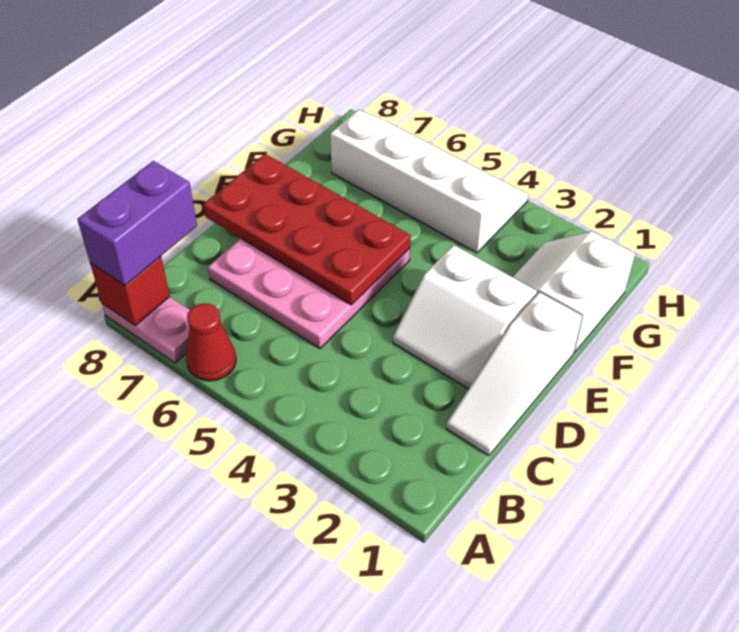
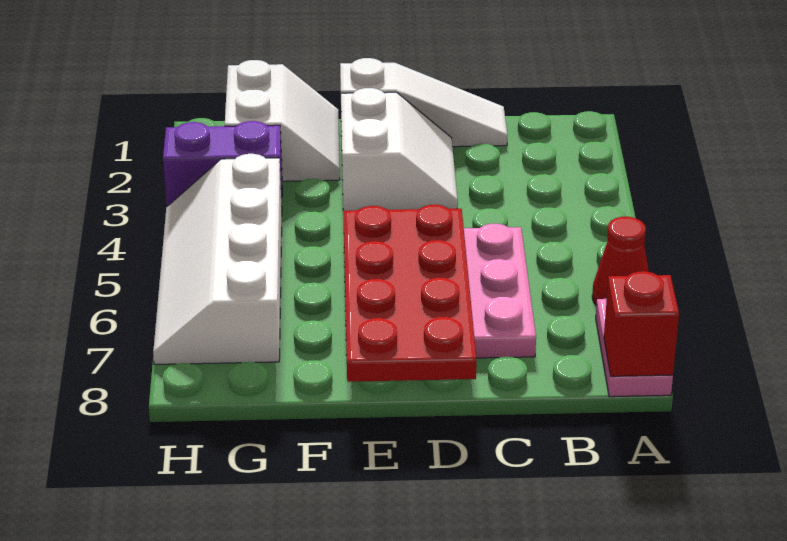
purple 1x2 brick [77,161,197,286] -> purple 1x2 brick moved to [163,121,282,206]
white 2x2 slope [513,231,635,352] -> white 2x2 slope turned to [225,60,340,181]

